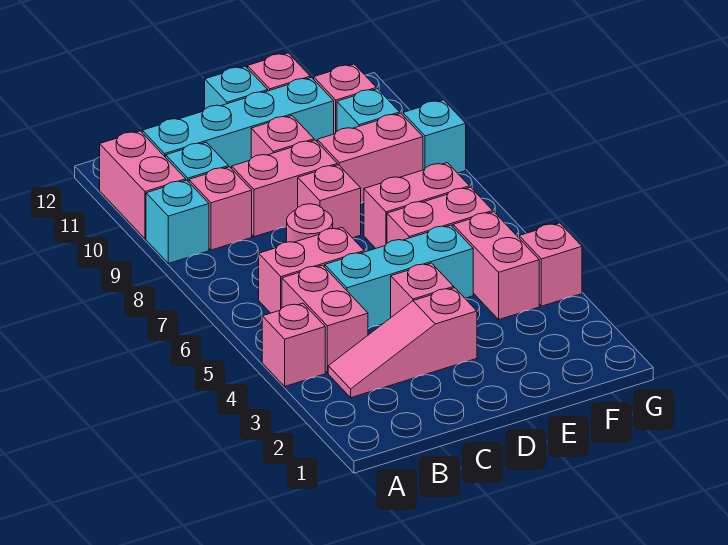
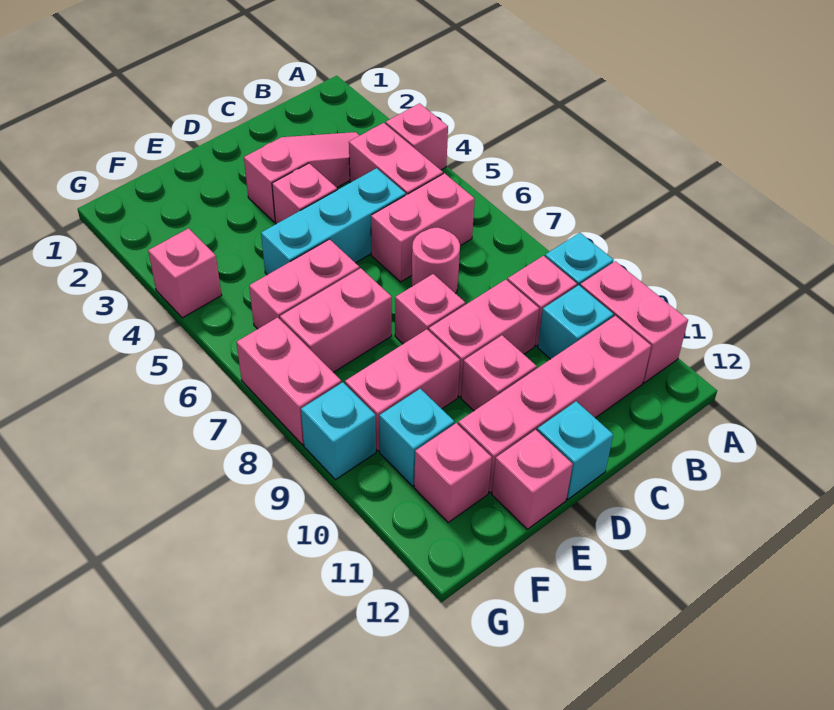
cyan 1x4 brick [142,78,334,169] -> pink 1x4 brick [458,316,651,493]
pink 1x2 brick [453,212,539,319] -> pink 1x2 brick moved to [236,317,341,445]

